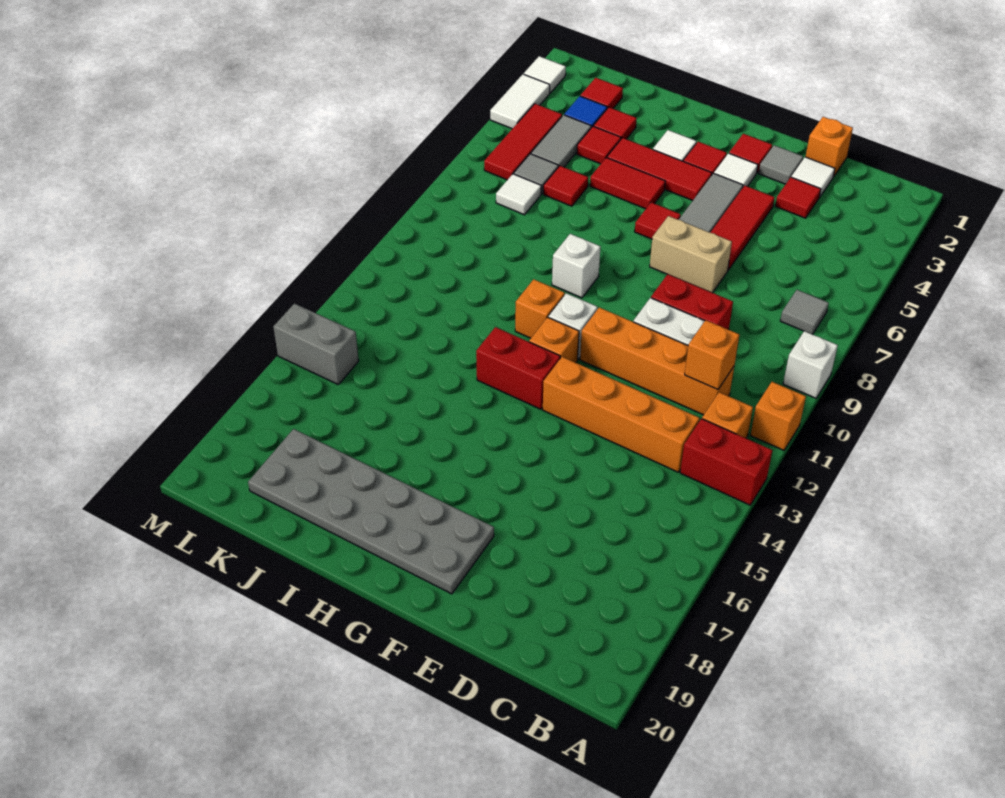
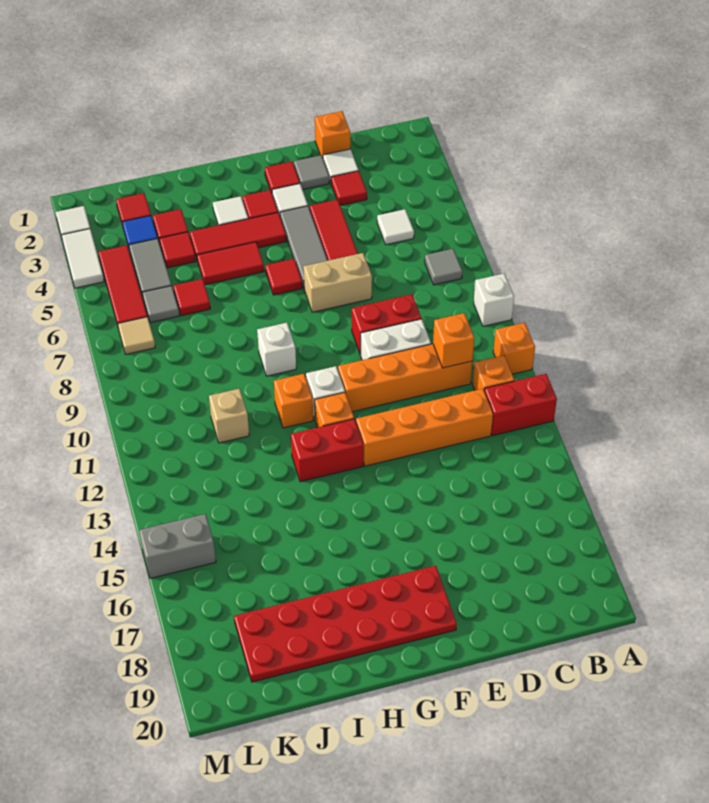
grey 2x6 plate [248,429,494,594] -> red 2x6 plate [234,566,457,682]
none -> tan 1x1 brick [209,389,249,443]
white 1x1 tile [496,174,541,215] -> white 1x1 tile moved to [377,209,414,245]
none -> tan 1x1 tile [118,317,155,354]

